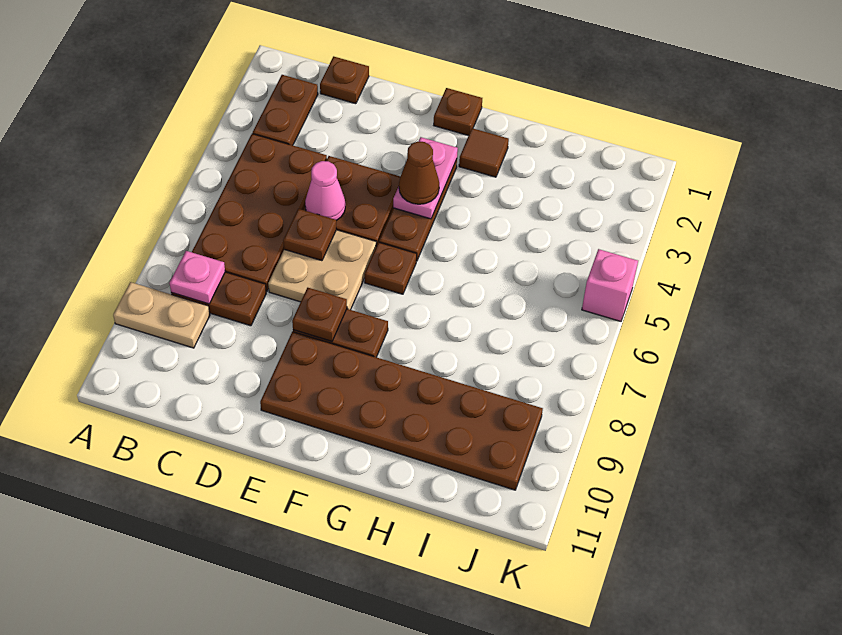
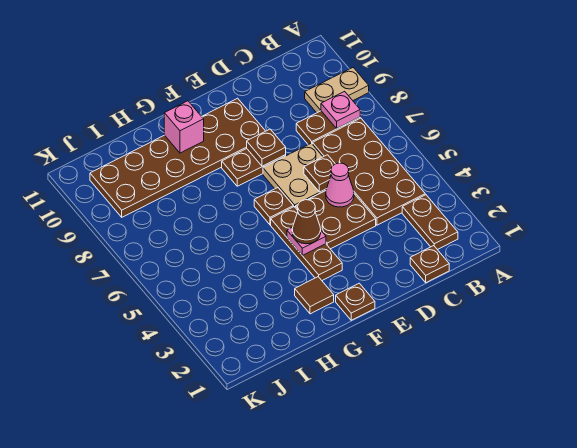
pink 1x2 plate [393,137,458,219] -> pink 1x1 plate [287,227,326,255]
pink 1x1 brick [582,249,638,321] -> pink 1x1 brick moved to [164,101,204,153]

